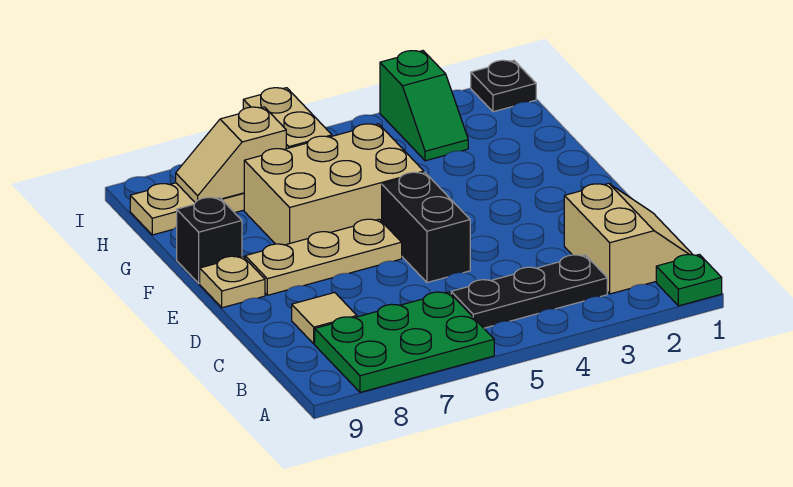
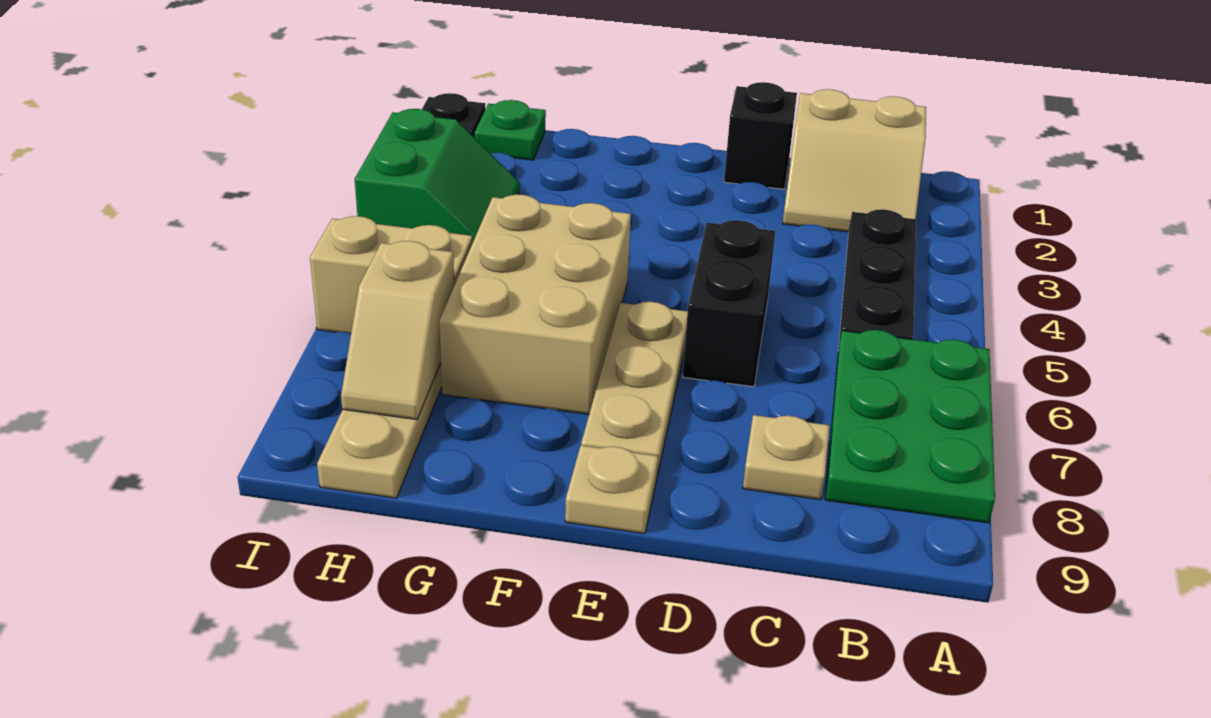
green 1x1 plate [656,254,722,306] -> green 1x1 plate moved to [475,100,546,160]
tan 2x2 slope [564,183,693,294] -> tan 2x2 slope turned to [783,89,926,232]
tan 1x1 tile [292,293,357,344] -> tan 1x1 plate [743,415,830,500]
black 1x2 brick [382,172,470,282] -> black 1x2 brick turned to [683,220,776,387]
black 1x1 brick [177,198,242,283] -> black 1x1 brick moved to [724,82,797,189]
green 1x2 slope [380,51,468,161] -> green 2x2 slope [355,109,520,243]

